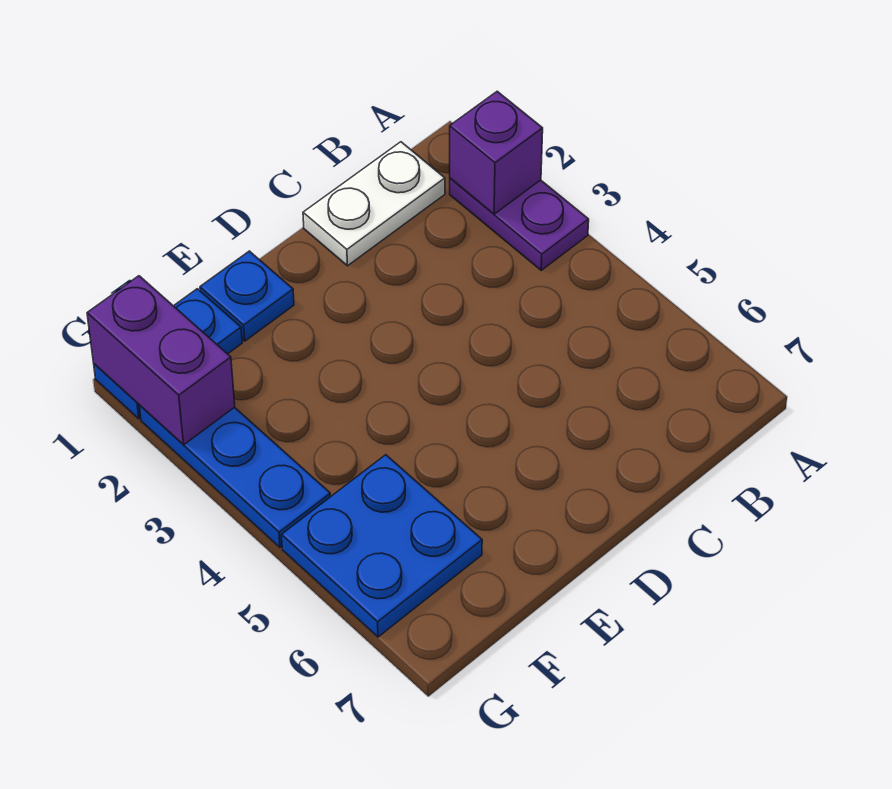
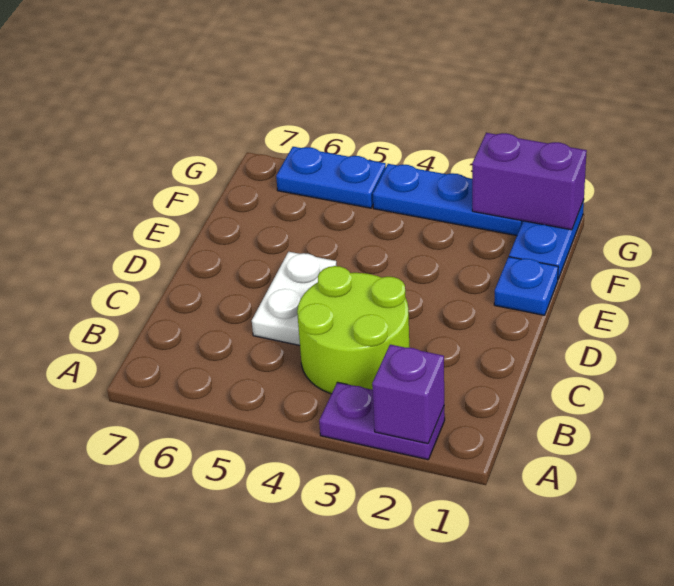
white 1x2 plate [303,142,445,266] -> white 1x2 plate moved to [252,252,336,345]
none -> lime 2x2 round brick [297,266,409,394]
blue 2x2 plate [282,455,482,637] -> blue 1x2 plate [276,147,386,208]

